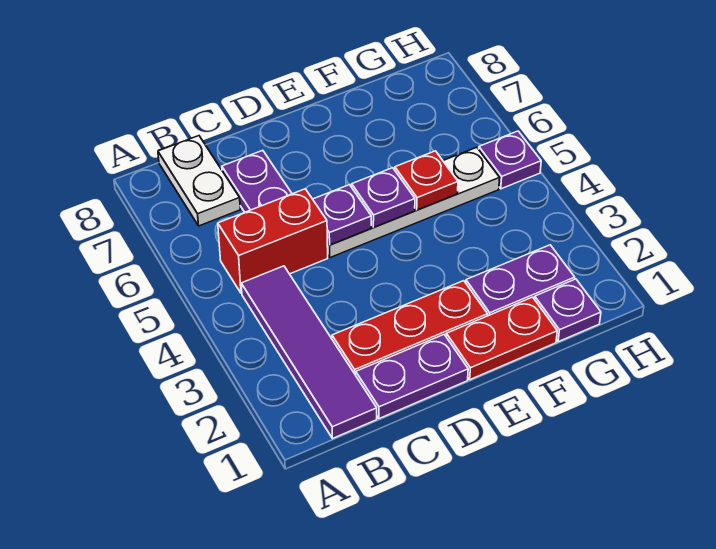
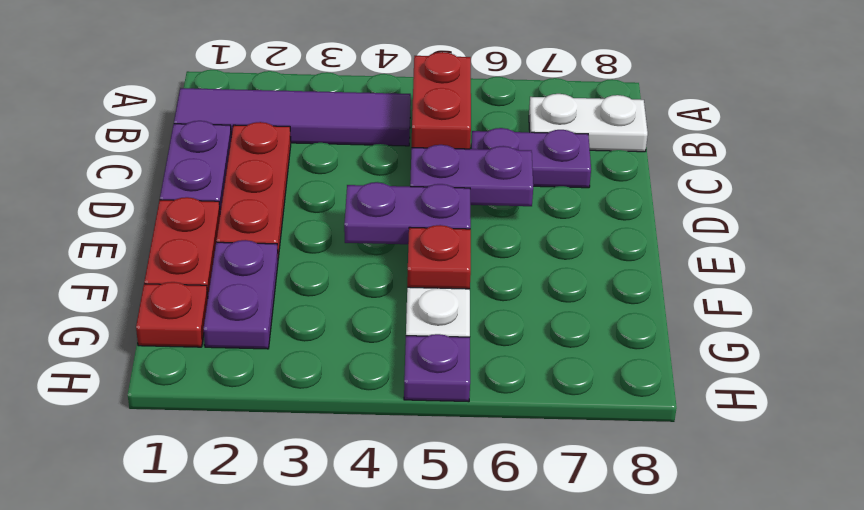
purple 1x1 plate [313,185,371,245] -> purple 1x2 plate [410,145,533,206]
purple 1x1 plate [352,168,415,227] -> purple 1x2 plate [344,182,471,244]
purple 1x1 plate [534,279,601,342] -> red 1x1 plate [136,282,208,347]

